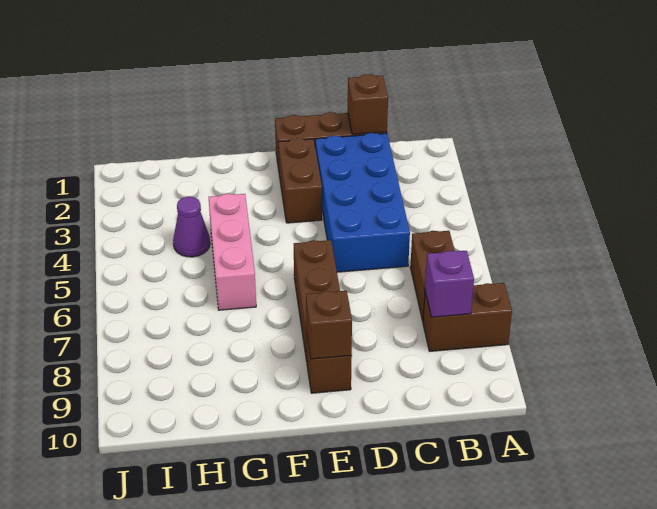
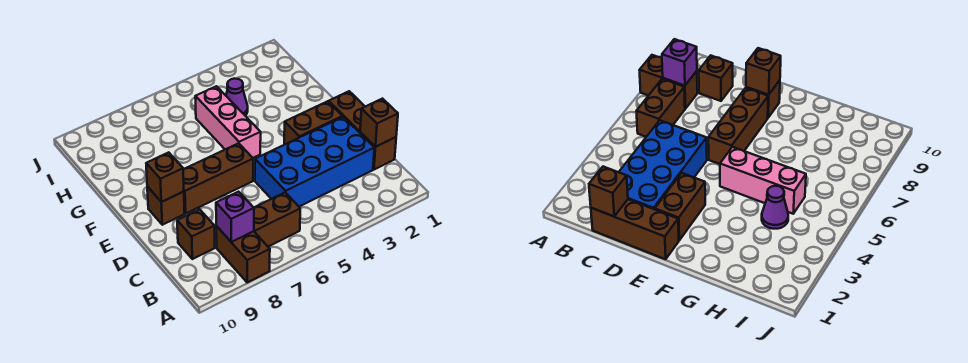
none -> brown 1x1 brick [177,209,215,259]
pink 1x3 brick [209,194,256,310] -> pink 1x3 brick turned to [195,86,261,158]

